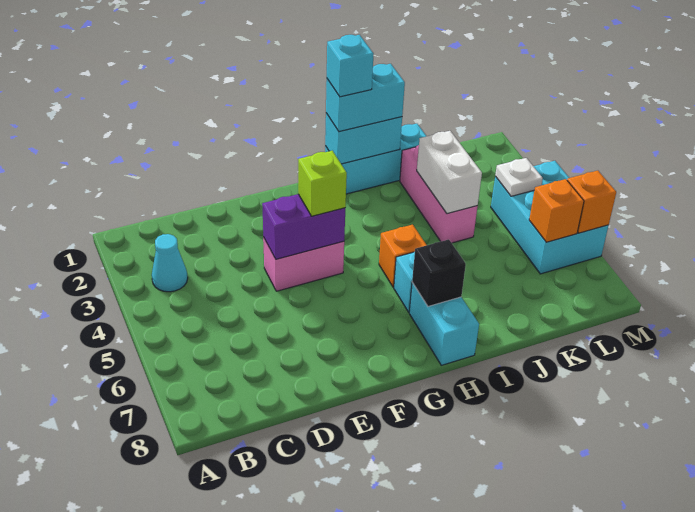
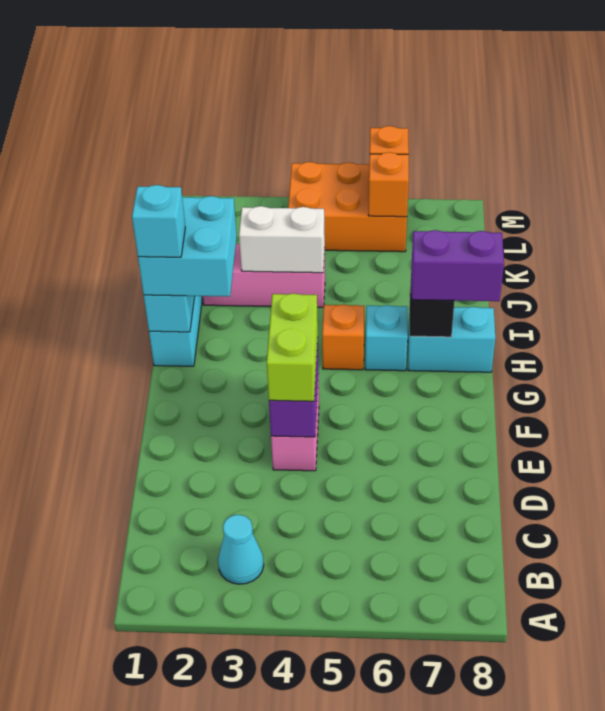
lime 1x1 brick [298,151,347,216] -> lime 1x2 brick [267,293,318,401]
cyan 1x2 brick [326,64,405,132] -> cyan 2x2 brick [138,196,237,297]
none -> purple 1x2 brick [411,230,504,301]
cyan 2x3 brick [491,161,609,274] -> orange 2x3 brick [288,162,407,252]
white 1x1 plate [495,158,543,196] -> none

